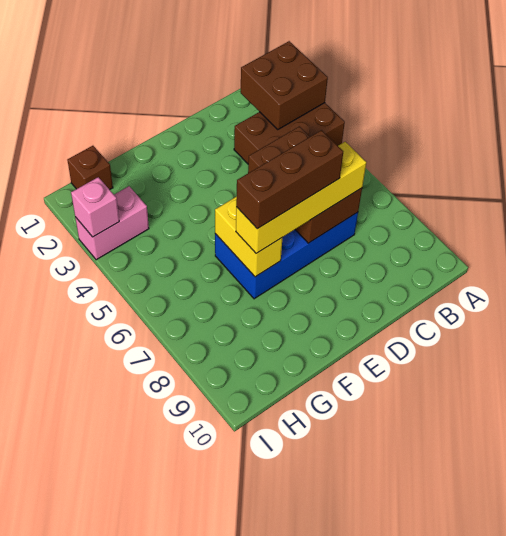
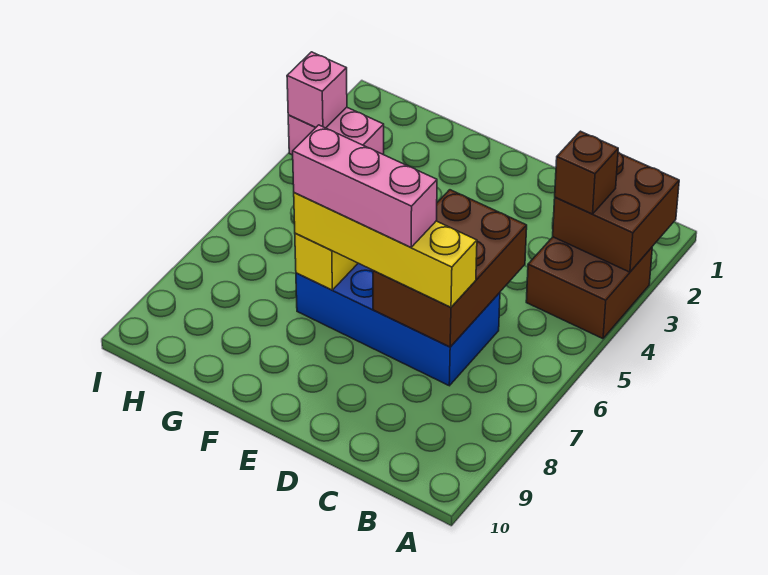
brown 2x3 brick [234,103,345,164] -> brown 2x2 brick [526,237,652,339]
brown 1x3 brick [236,130,343,229] -> pink 1x3 brick [293,125,437,247]
brown 1x1 brick [67,146,113,190] -> brown 1x1 brick moved to [555,131,618,214]

